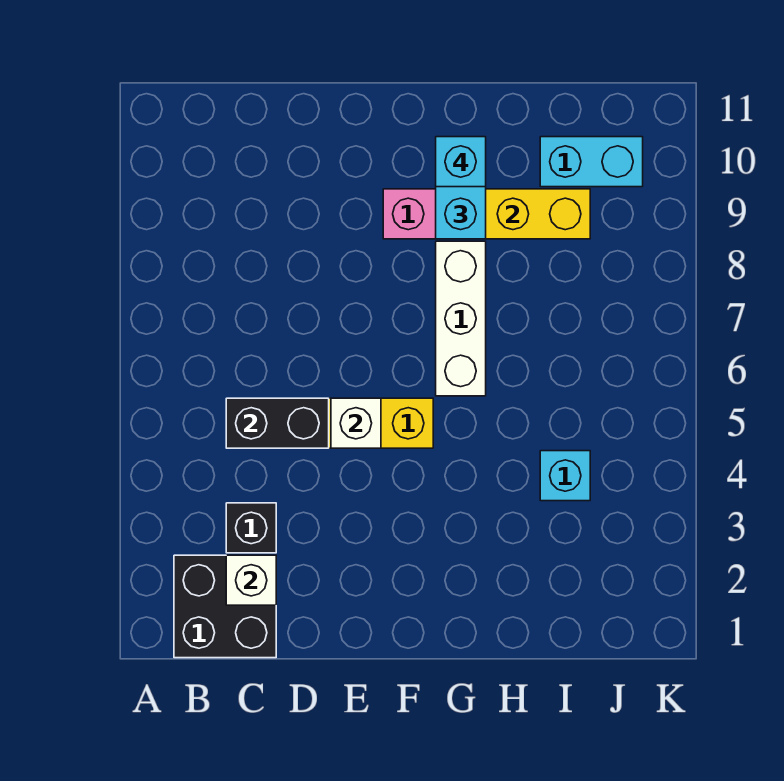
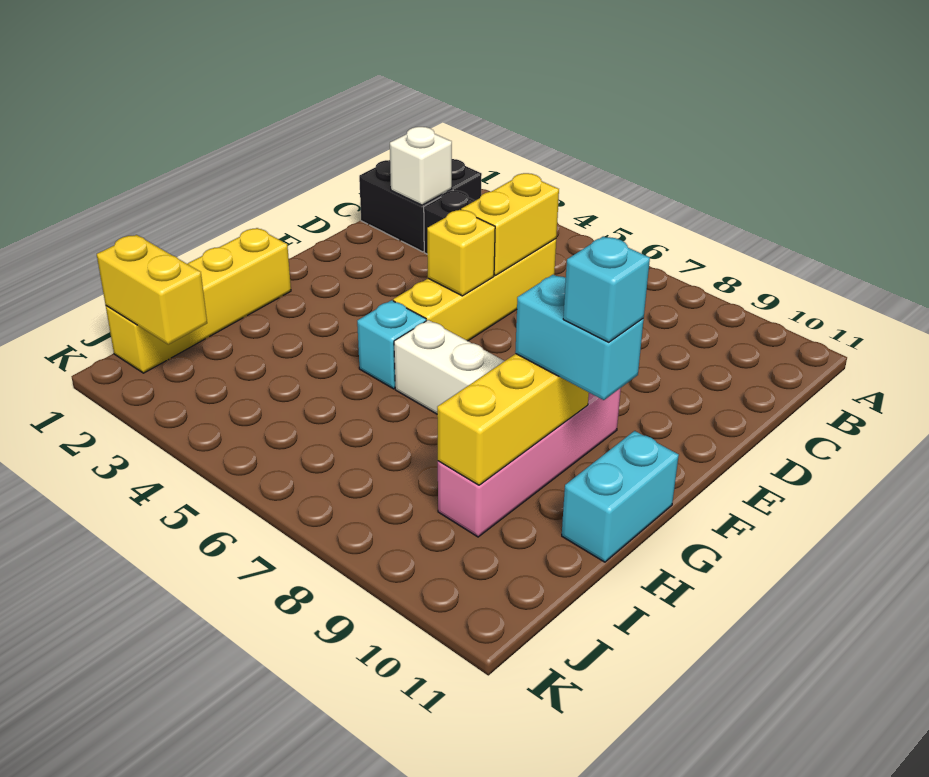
black 1x2 brick [226,398,329,448] -> yellow 1x2 brick [461,173,559,275]
white 1x1 brick [331,398,381,448] -> yellow 1x1 brick [427,210,495,296]
none -> yellow 1x4 brick [106,228,291,373]
cyan 1x1 brick [540,451,590,501] -> cyan 1x1 brick moved to [357,300,426,389]
cyan 1x2 brick [540,137,643,187] -> cyan 1x2 brick moved to [562,431,679,562]
none -> yellow 1x2 brick [97,235,207,344]

